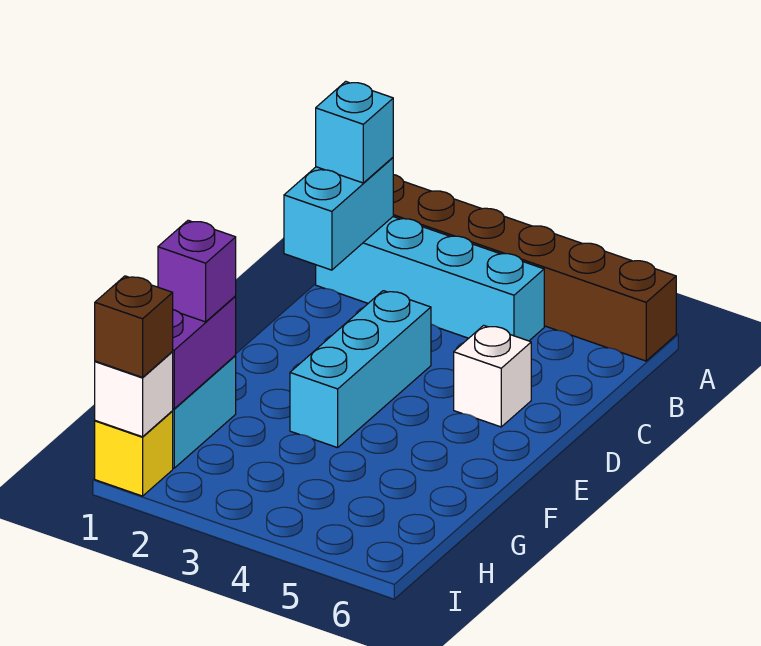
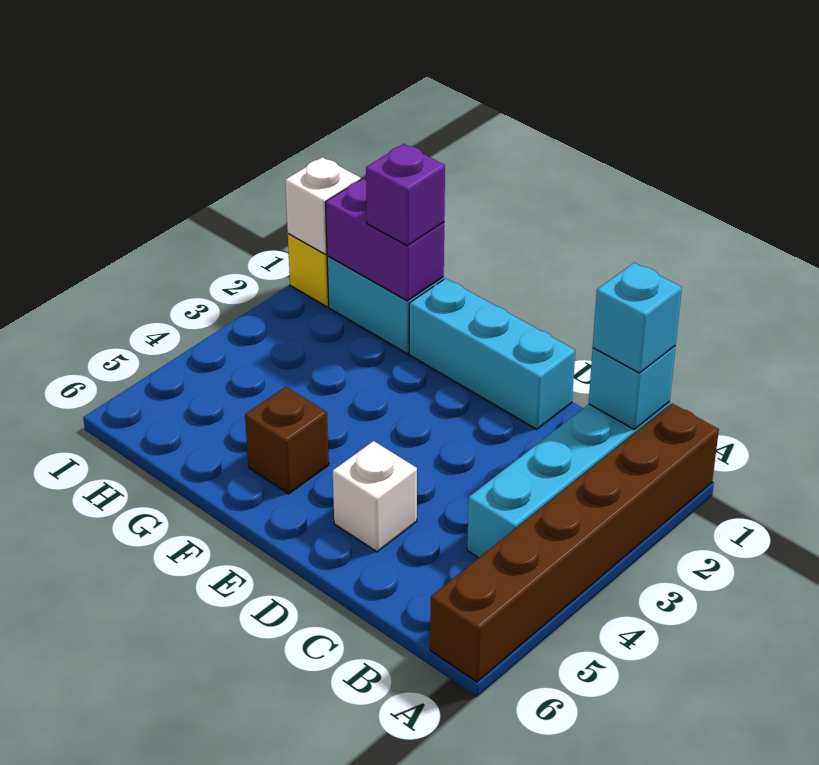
cyan 1x2 brick [284,158,393,270] -> cyan 1x1 brick [589,346,676,430]
cyan 1x3 brick [290,291,431,448] -> cyan 1x3 brick moved to [409,278,575,429]
brown 1x1 brick [95,276,173,377] -> brown 1x1 brick moved to [245,387,329,494]

